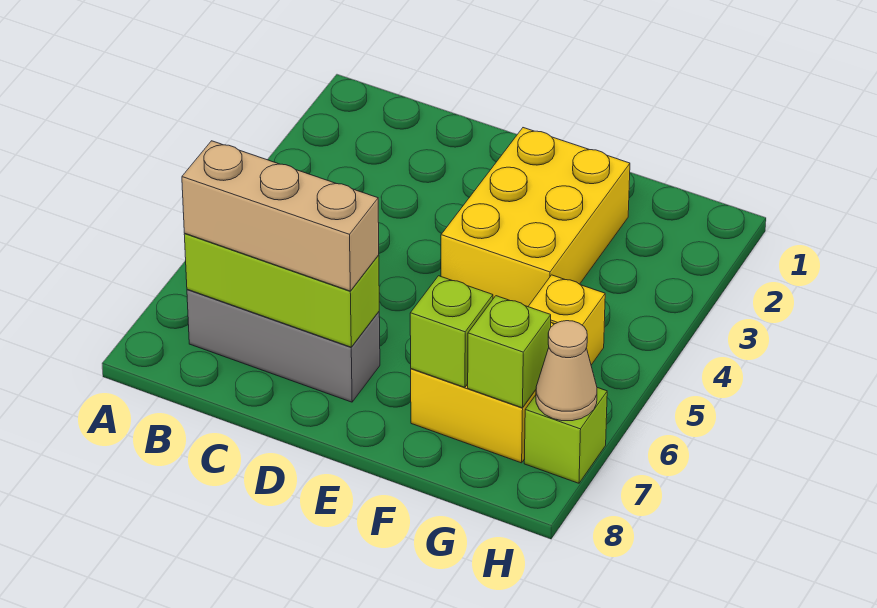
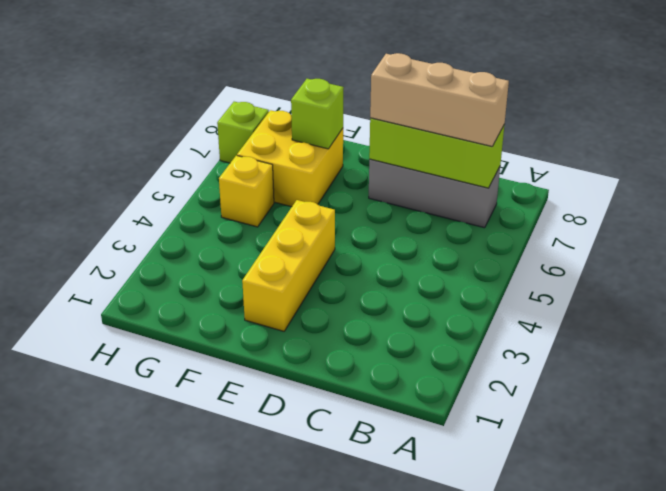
yellow 2x3 brick [441,128,630,307] -> yellow 1x3 brick [242,200,335,331]
lime 1x1 brick [468,296,551,408] -> none
tan 1x1 cone [536,321,597,421] -> none

